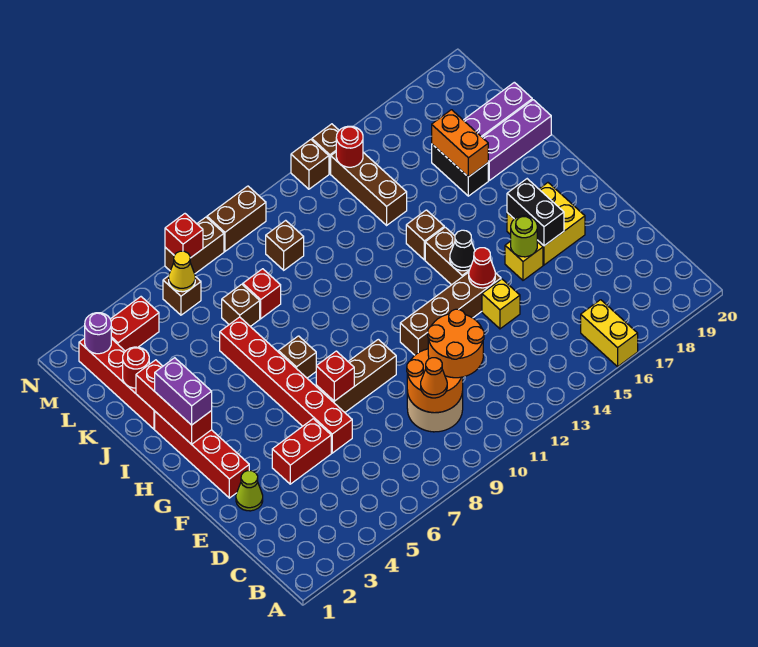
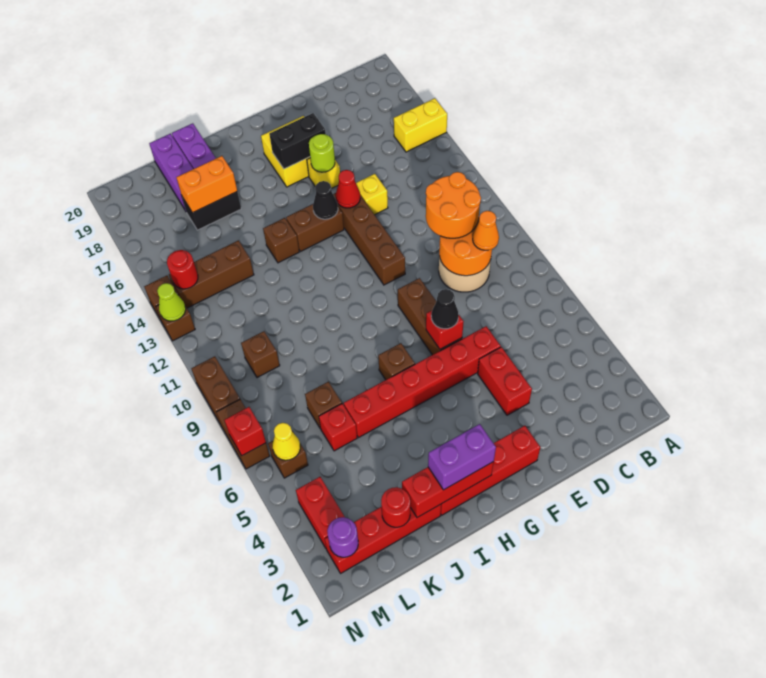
lime 1x1 cone [236,471,263,511] -> lime 1x1 cone moved to [157,283,186,321]
none -> black 1x1 cone [431,289,459,329]
red 1x1 brick [243,269,281,319] -> red 1x1 brick moved to [319,403,357,451]

